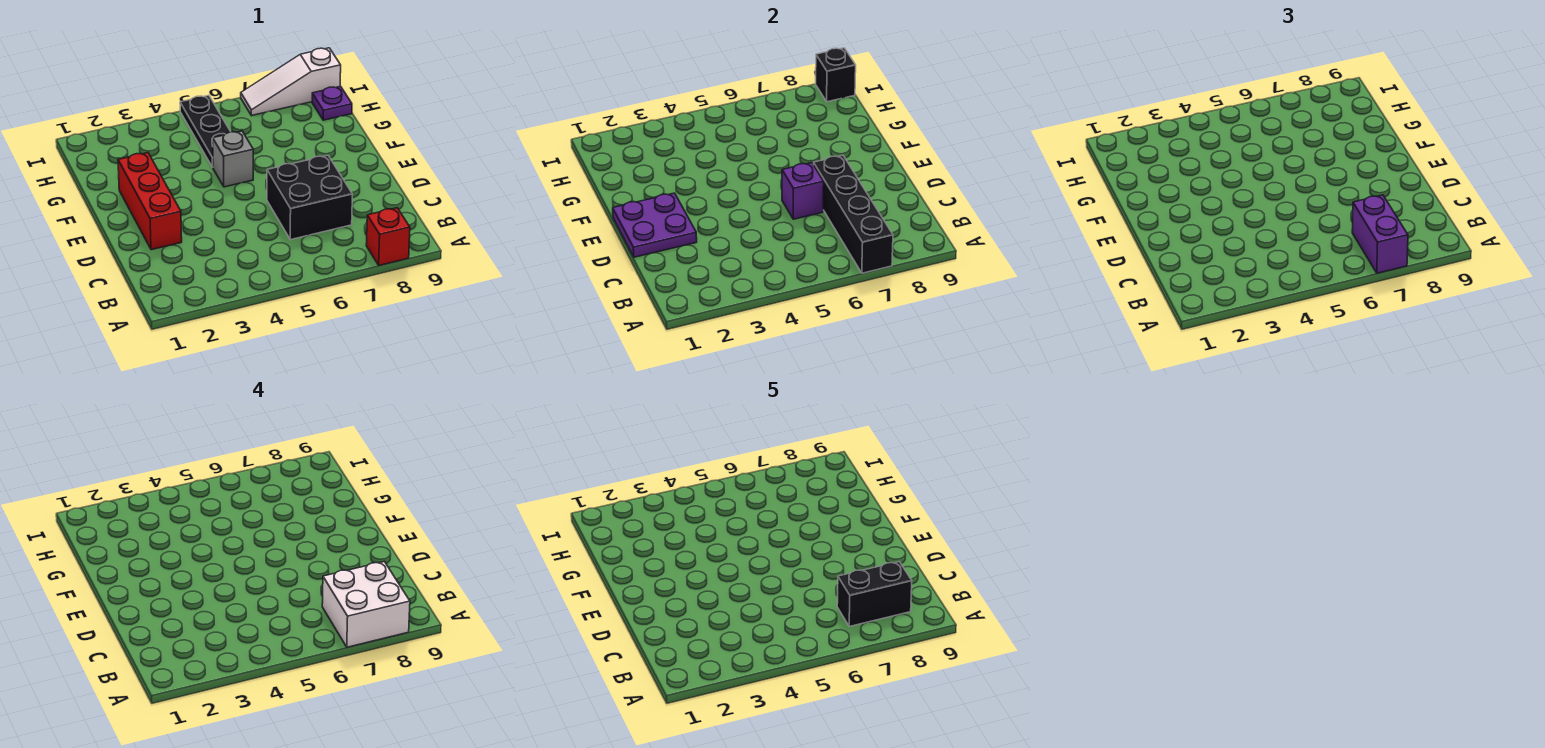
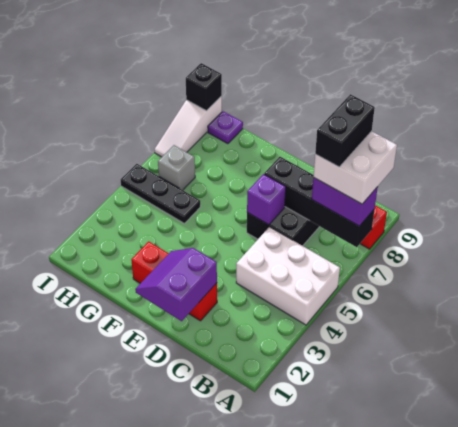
none -> white 2x3 brick [236,227,340,325]
purple 2x2 plate [613,193,697,257] -> purple 2x2 slope [135,248,217,321]
grey 1x1 brick [213,131,253,187] -> grey 1x1 brick moved to [158,145,195,190]

